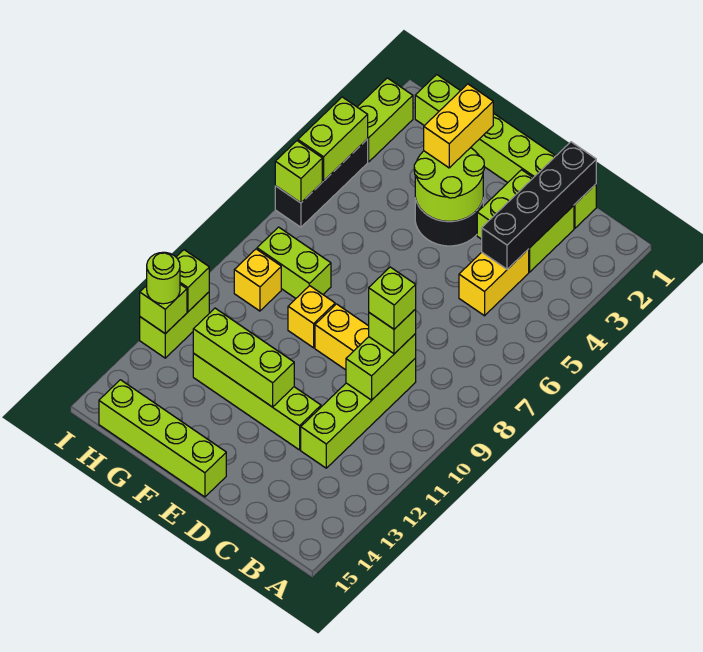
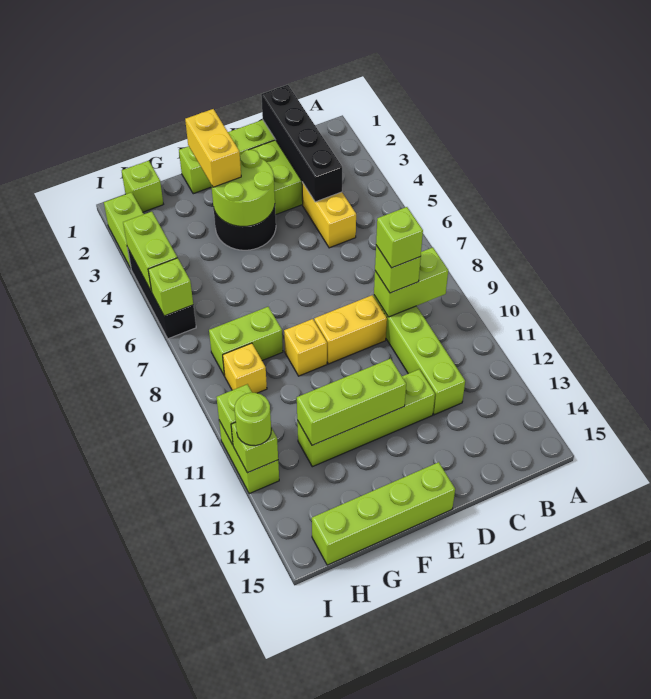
lime 1x2 brick [346,334,416,400] -> lime 1x2 brick turned to [374,247,448,317]

